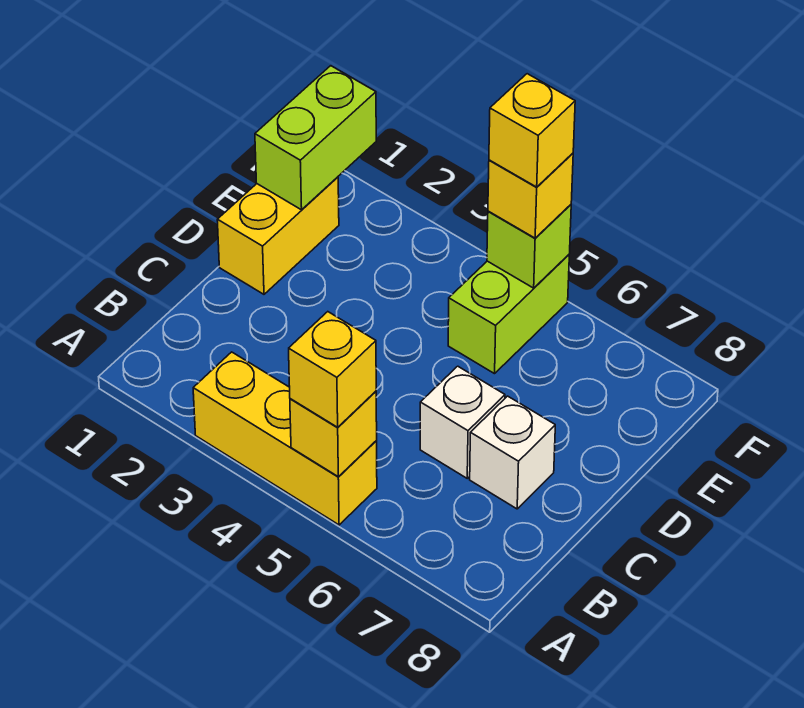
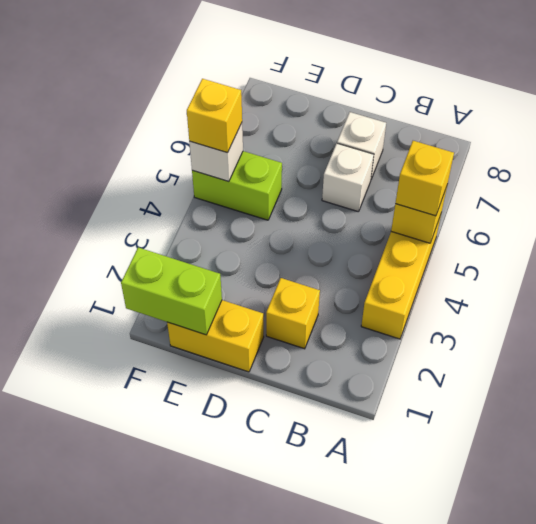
lime 1x1 brick [487,205,571,288] -> white 1x1 brick [189,123,243,182]
yellow 1x1 brick [489,74,575,187] -> yellow 1x1 brick moved to [266,278,320,349]

